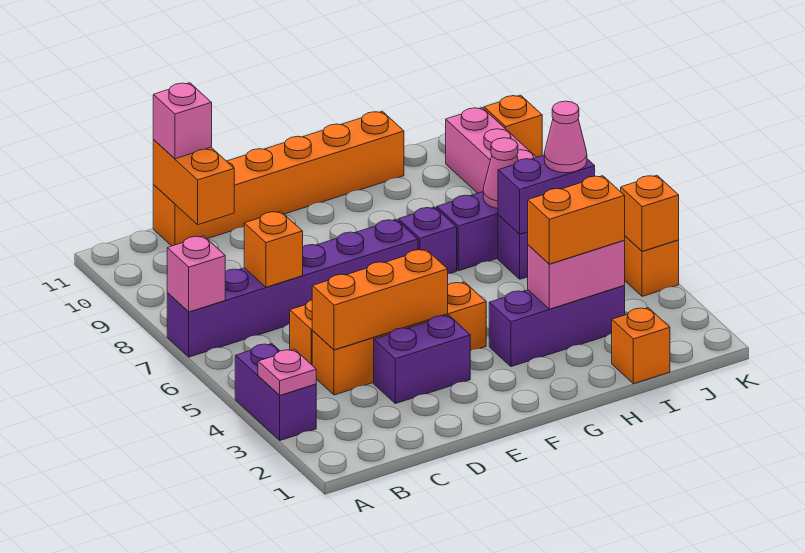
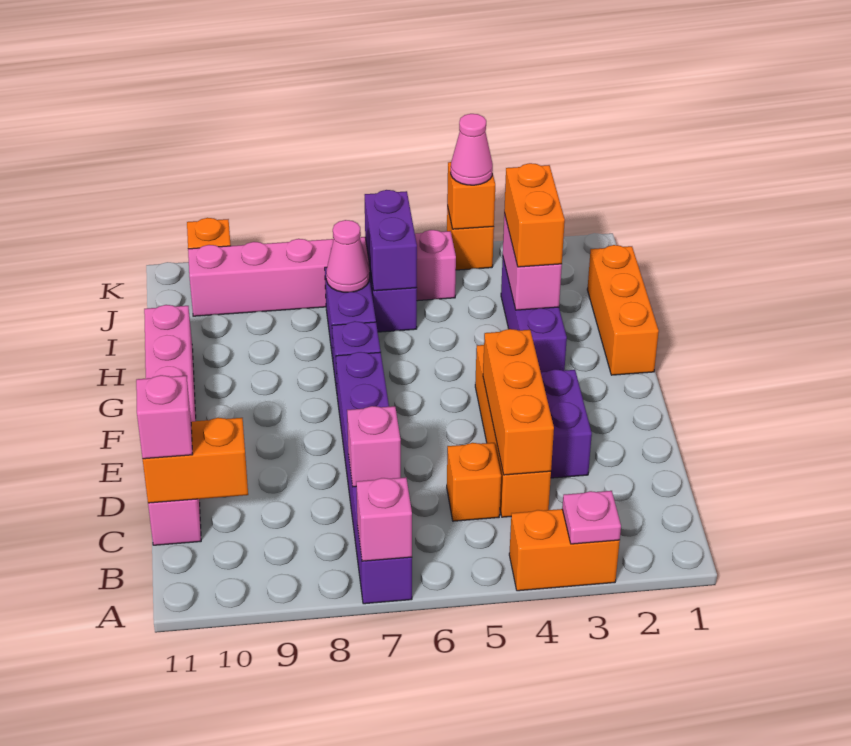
purple 1x2 brick [235,344,316,440] -> orange 1x2 brick [509,509,620,591]
orange 1x1 brick [244,211,303,287] -> pink 1x1 brick [347,406,401,487]
orange 1x6 brick [153,111,404,246] -> pink 1x6 brick [144,305,201,545]
orange 1x1 brick [612,308,670,384] -> orange 1x3 brick [587,245,659,375]
pink 1x1 cone [544,101,587,173] -> pink 1x1 cone moved to [451,114,493,185]

